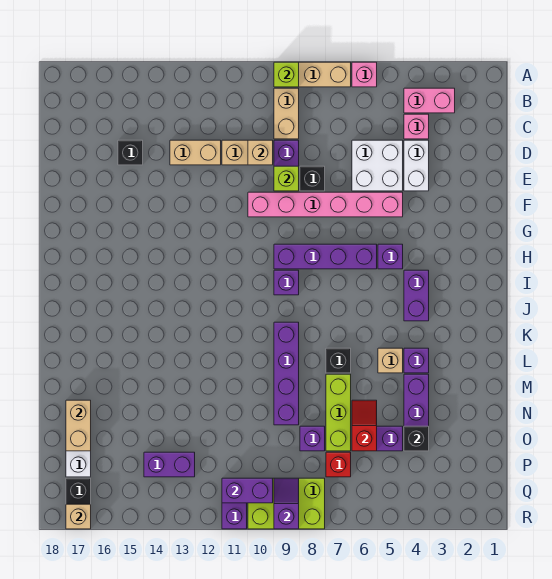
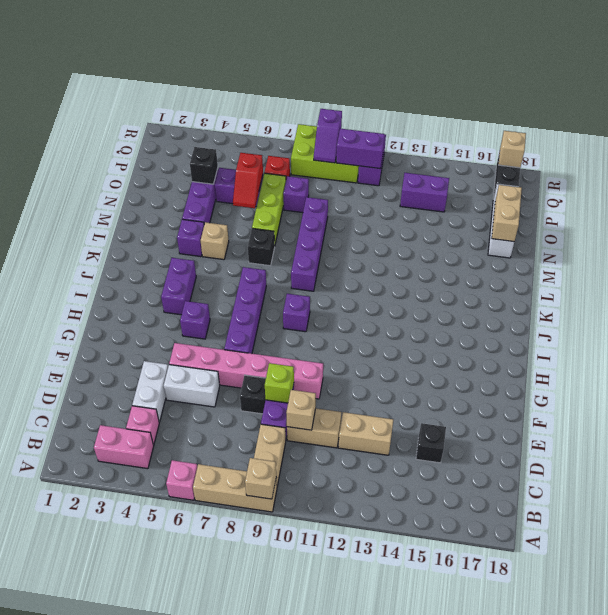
lime 1x1 brick [274,62,299,87] -> tan 1x1 brick [245,458,276,499]
white 2x2 brick [352,140,403,191] -> white 1x2 brick [164,365,220,407]
purple 1x4 brick [274,244,377,269] -> purple 1x4 brick turned to [224,267,266,354]

